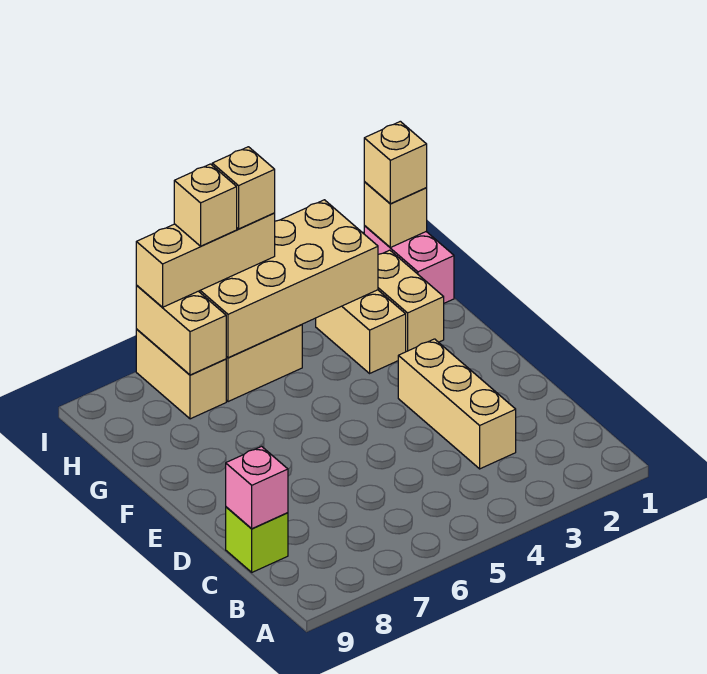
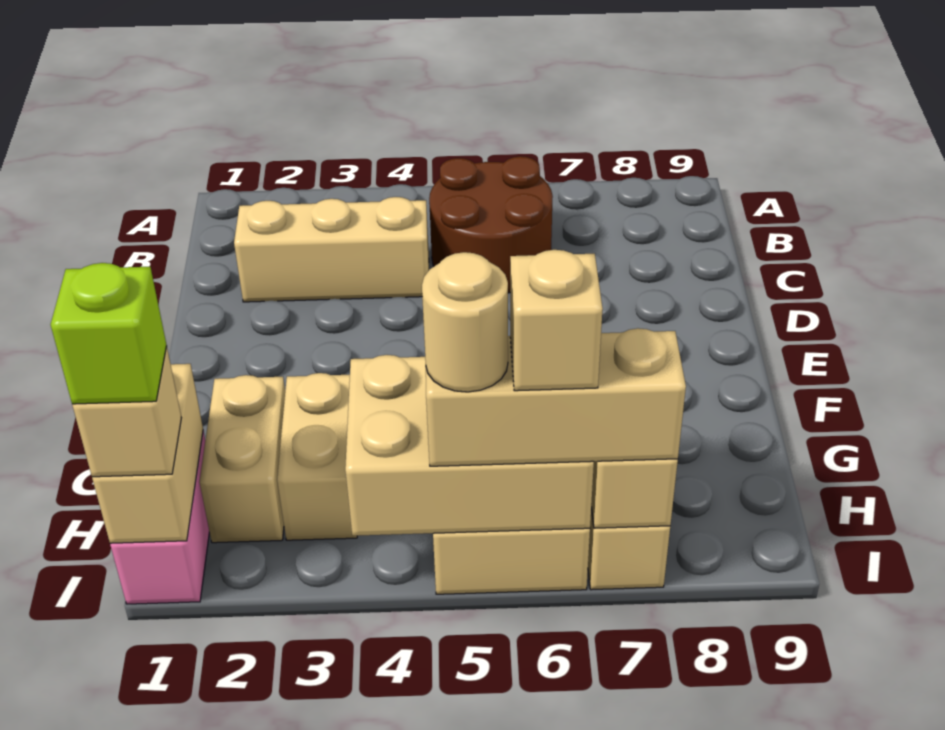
none -> brown 2x2 round brick [429,156,553,293]
tan 1x3 brick [398,339,516,469] -> tan 1x3 brick turned to [234,197,429,302]
lime 1x1 brick [226,507,288,572] -> lime 1x1 brick moved to [51,263,167,404]
pink 1x1 brick [226,446,288,529] -> none
tan 2x4 brick [199,200,378,358] -> tan 2x3 brick [345,355,594,536]
tan 1x1 brick [364,182,427,248] -> tan 1x2 brick [92,364,203,543]
tan 1x1 brick [212,147,275,229] -> tan 1x1 round brick [422,252,508,392]

